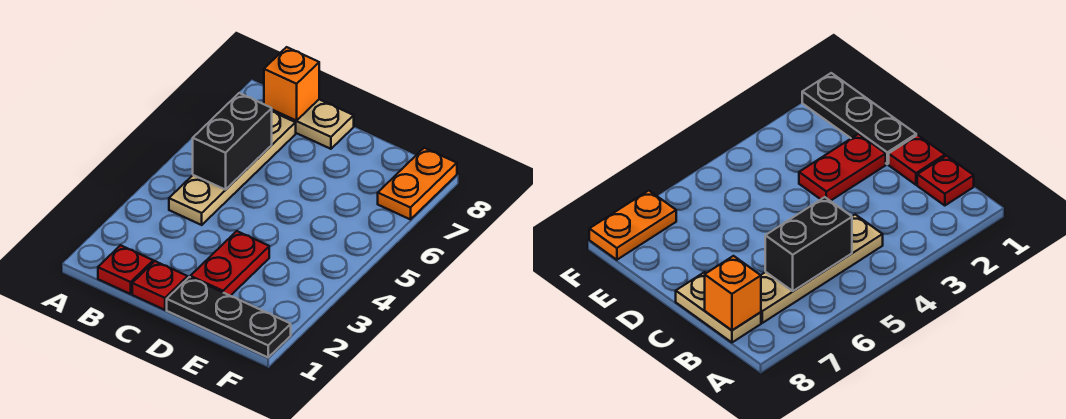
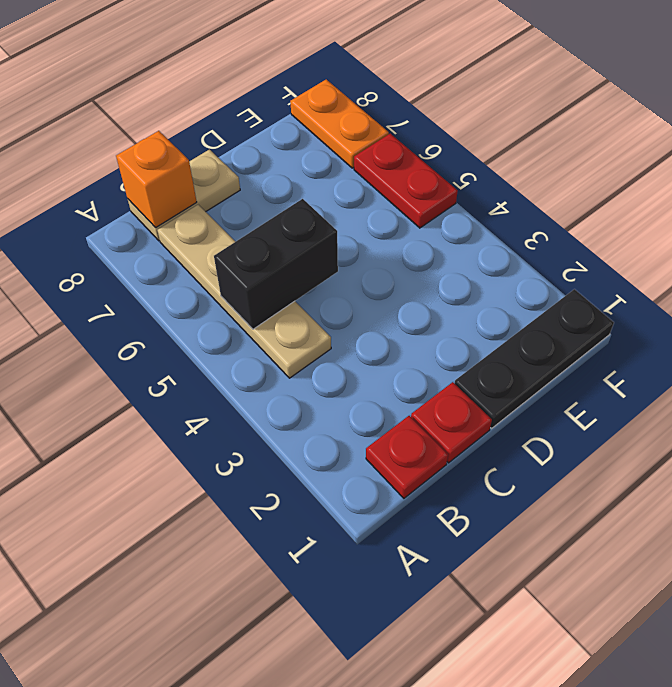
black 1x2 brick [193,93,272,190] -> black 1x2 brick turned to [214,199,338,329]
red 1x2 plate [190,231,269,296] -> red 1x2 plate moved to [354,134,458,228]

